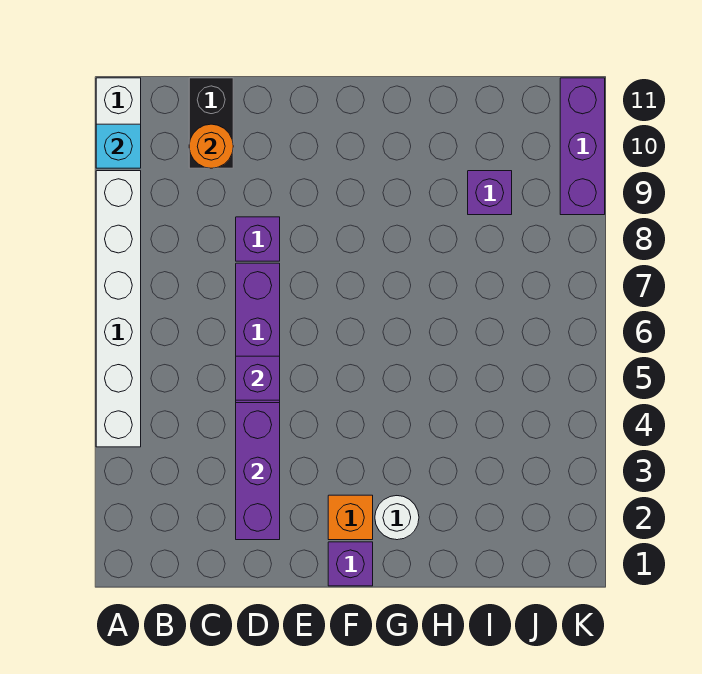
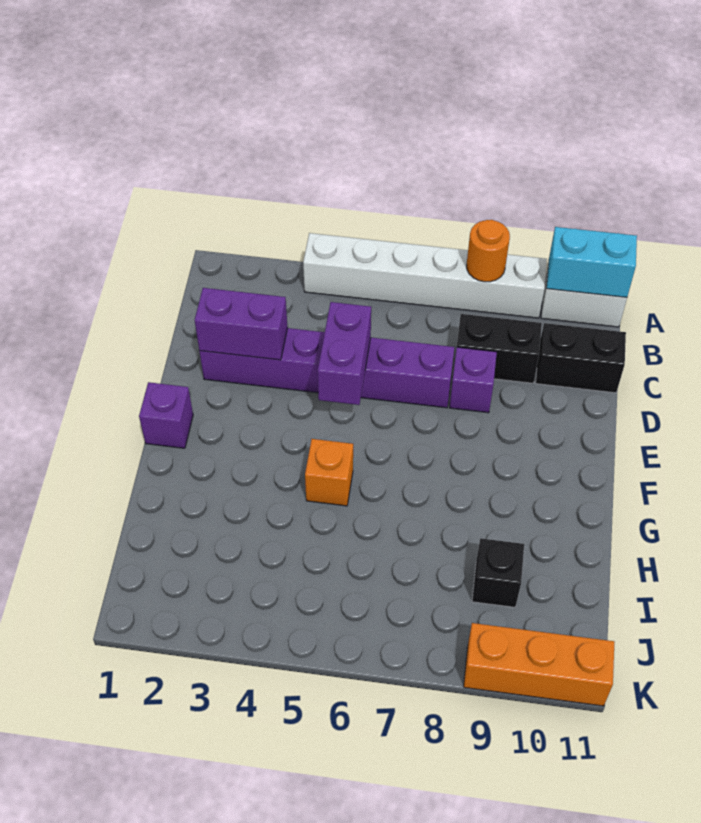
cyan 1x1 brick [96,124,141,168] -> cyan 1x2 brick [547,227,637,297]
none -> black 1x2 brick [457,314,542,383]
orange 1x1 round brick [189,124,233,168] -> orange 1x1 round brick moved to [467,220,510,282]
purple 1x3 brick [236,403,280,540] -> purple 1x2 brick [195,288,288,360]
purple 1x1 brick [236,356,280,400] -> purple 1x2 brick [318,302,371,405]
orange 1x1 brick [328,495,373,540] -> orange 1x1 brick moved to [305,439,353,506]
white 1x1 round brick [375,496,419,540] -> none
purple 1x1 brick [468,171,512,215] -> black 1x1 brick [472,538,524,607]
purple 1x3 brick [560,78,605,215] -> orange 1x3 brick [464,623,614,706]

